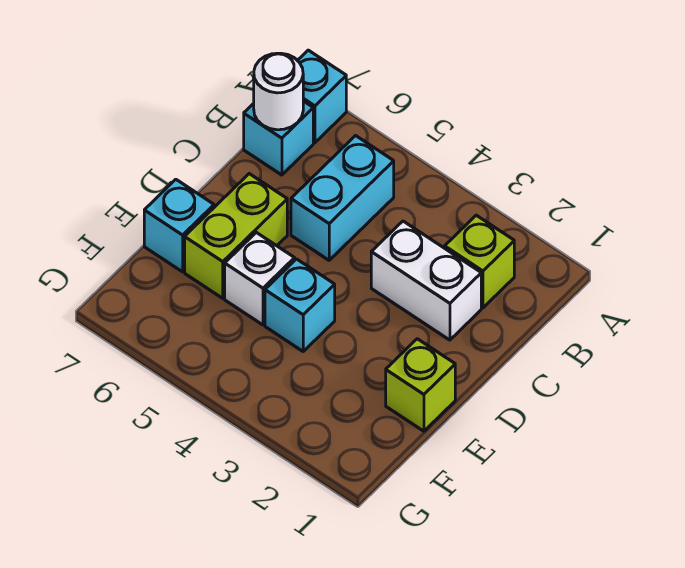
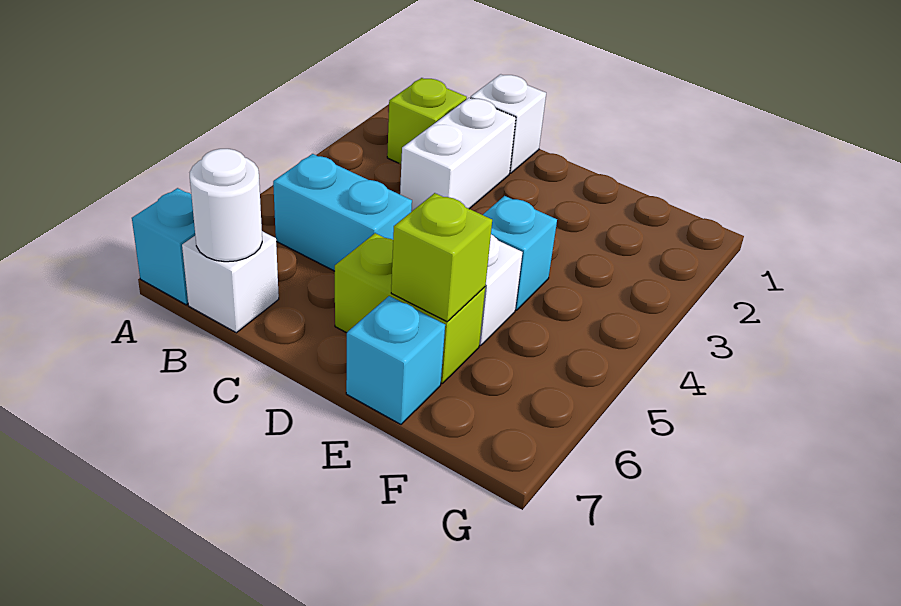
cyan 1x1 brick [244,101,313,175] -> white 1x1 brick [182,231,279,333]
none -> white 1x1 brick [471,74,546,173]
lime 1x1 brick [386,339,455,431] -> lime 1x1 brick moved to [391,193,492,322]

